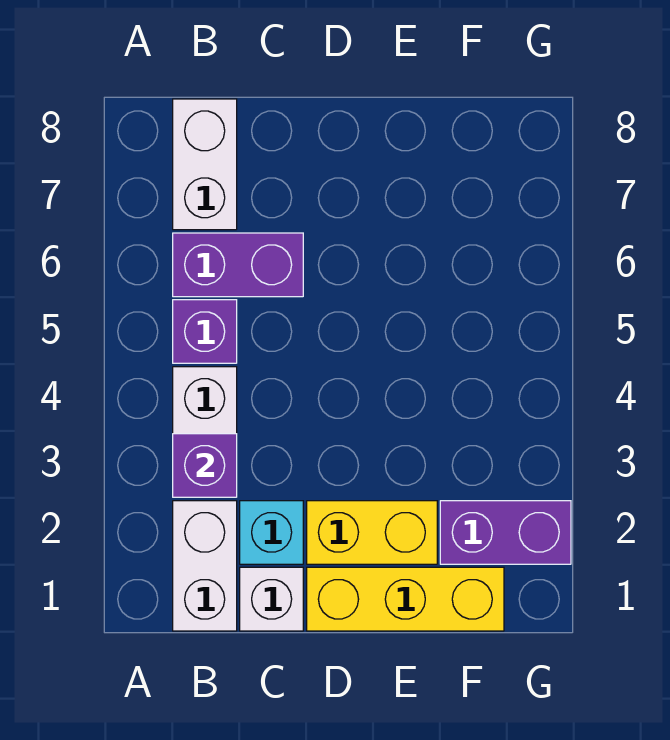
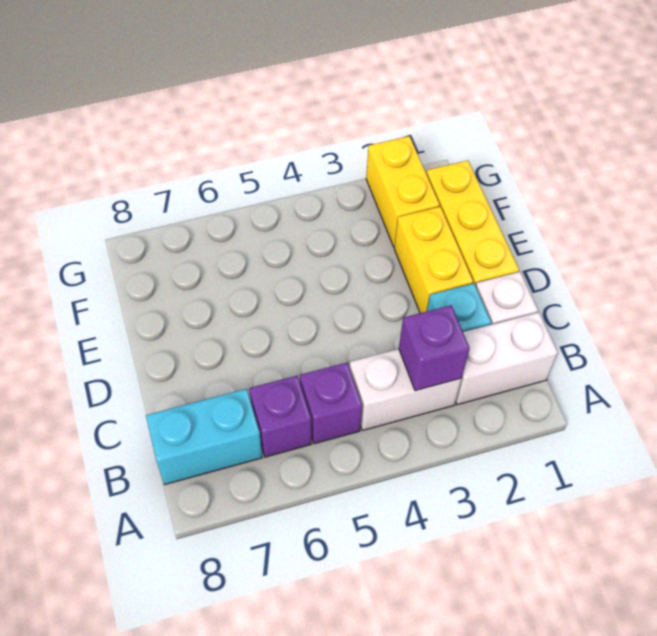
purple 1x2 brick [173,233,303,297] -> purple 1x1 brick [249,376,312,457]
white 1x2 brick [173,99,237,230] -> cyan 1x2 brick [146,389,262,485]
purple 1x2 brick [440,501,571,564] -> yellow 1x2 brick [366,136,440,247]

